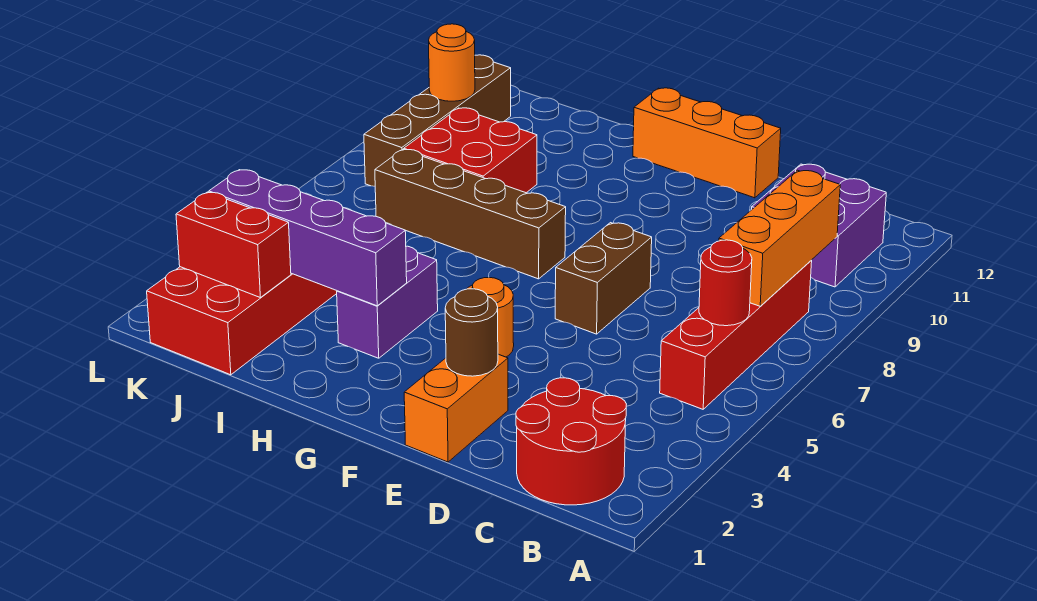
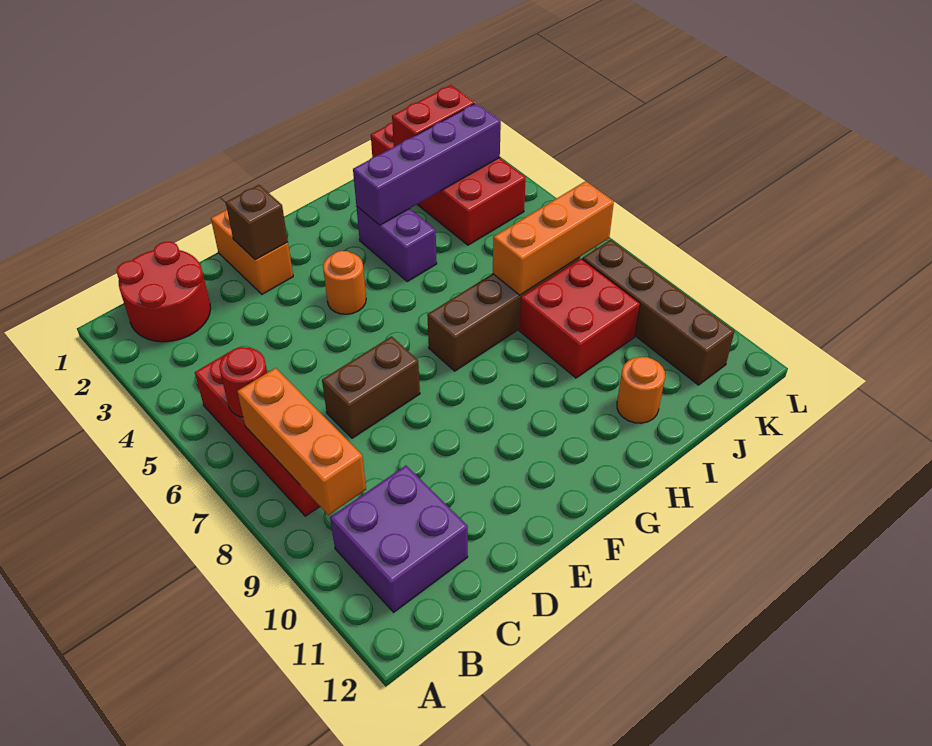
brown 1x1 round brick [445,289,498,376] -> brown 1x1 brick [226,185,288,260]
brown 1x2 brick [555,223,652,334] -> brown 1x2 brick turned to [322,336,420,438]
orange 1x3 brick [633,88,781,198] -> orange 1x3 brick moved to [493,181,614,295]
orange 1x1 round brick [429,24,475,101] -> orange 1x1 round brick moved to [617,357,665,423]

